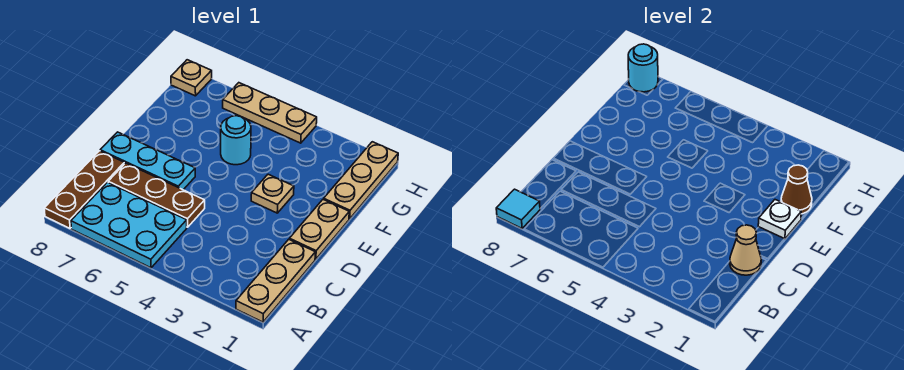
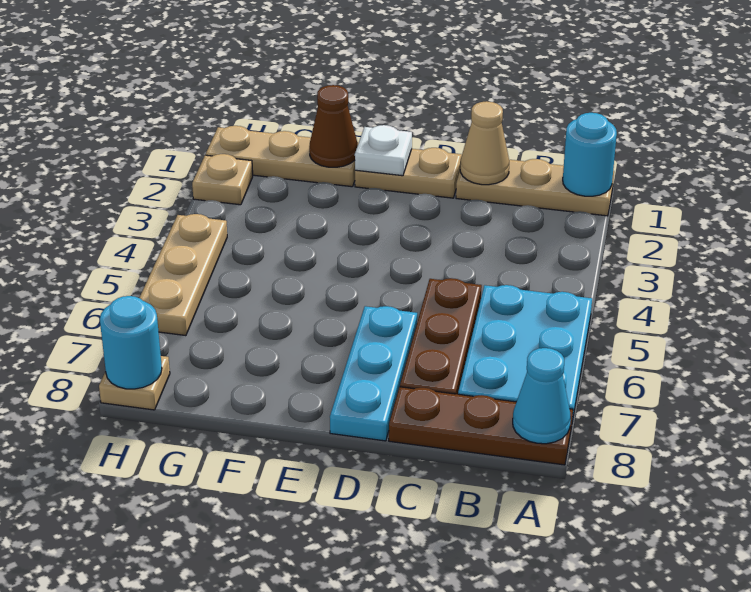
cyan 1x1 tile [496,189,540,228] -> cyan 1x1 cone [513,348,571,444]
tan 1x1 plate [251,174,294,213] -> tan 1x1 plate moved to [192,154,253,205]
cyan 1x1 round brick [221,116,251,165] -> cyan 1x1 round brick moved to [563,113,617,196]

